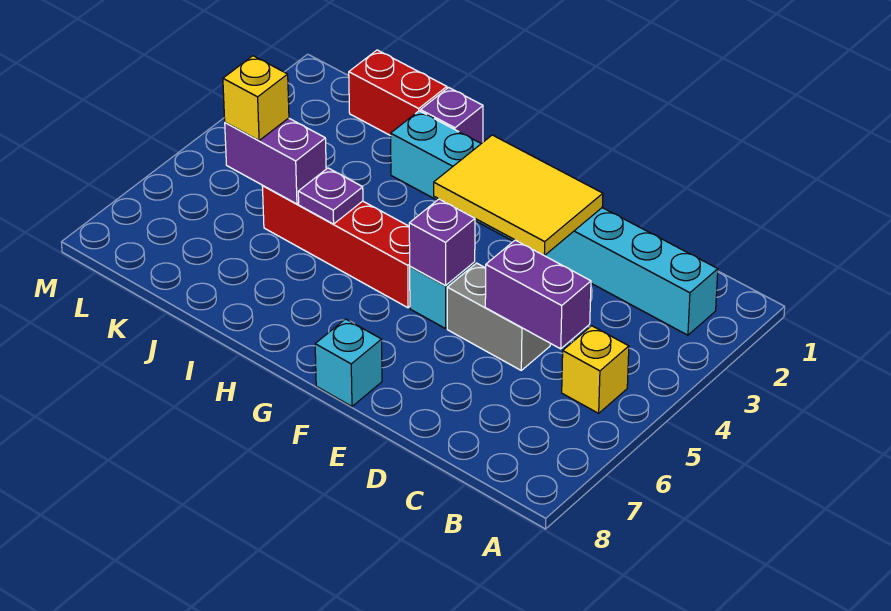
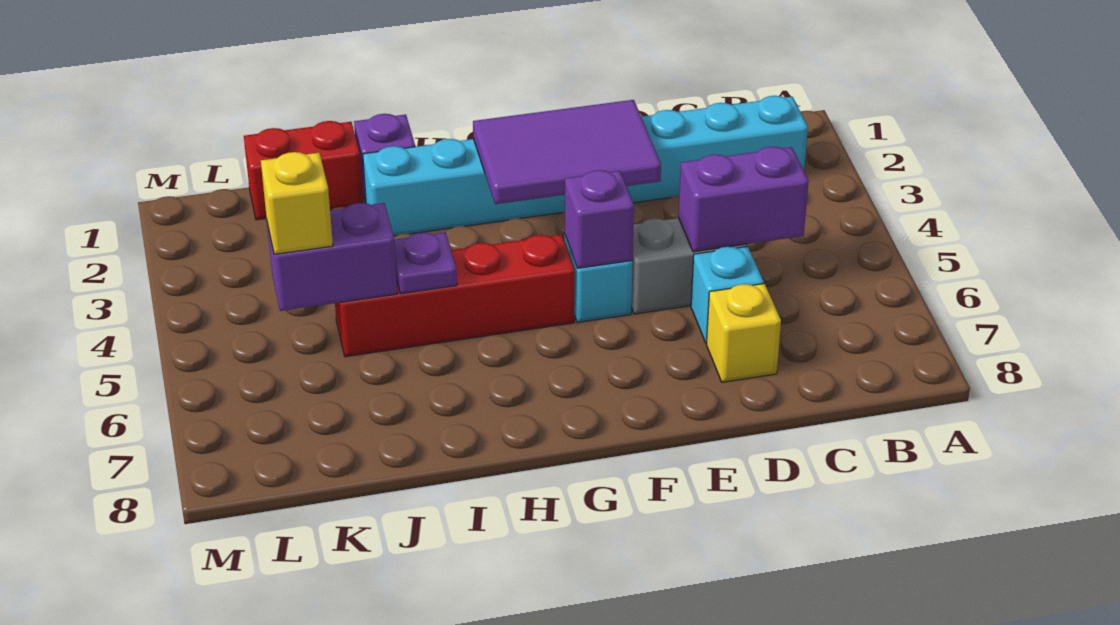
yellow 1x1 brick [562,326,629,413] -> yellow 1x1 brick moved to [706,284,781,382]
yellow 2x3 tile [434,135,603,256] -> purple 2x3 tile [473,100,661,204]
cyan 1x1 brick [315,319,382,406] -> cyan 1x1 brick moved to [691,246,764,343]

